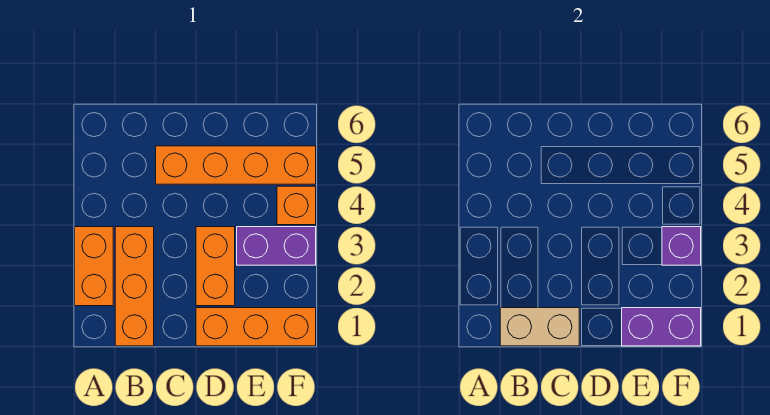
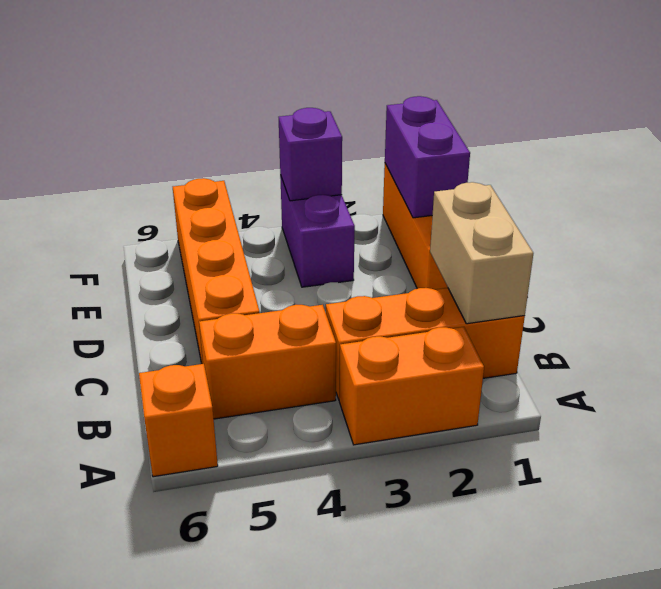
orange 1x2 brick [196,227,235,306] -> orange 1x2 brick moved to [199,305,336,419]
orange 1x1 brick [277,186,316,225] -> orange 1x1 brick moved to [139,364,218,477]

